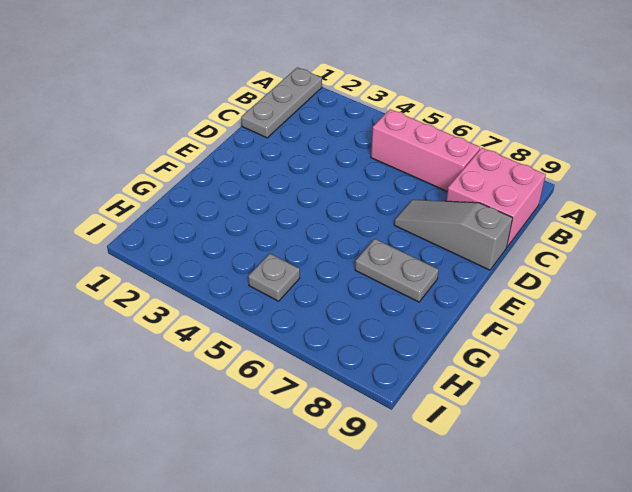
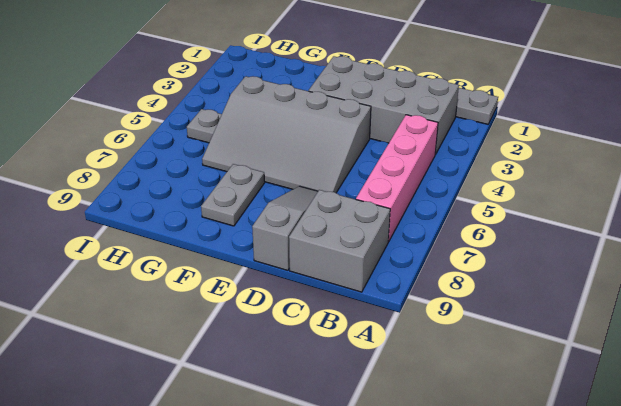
none -> grey 2x4 brick [309,56,459,155]
pink 1x3 brick [371,109,480,191] -> pink 1x4 brick [356,115,438,242]
pink 2x2 brick [446,148,546,247] -> grey 2x2 brick [289,190,390,292]
none -> grey 3x4 slope [202,76,371,193]

